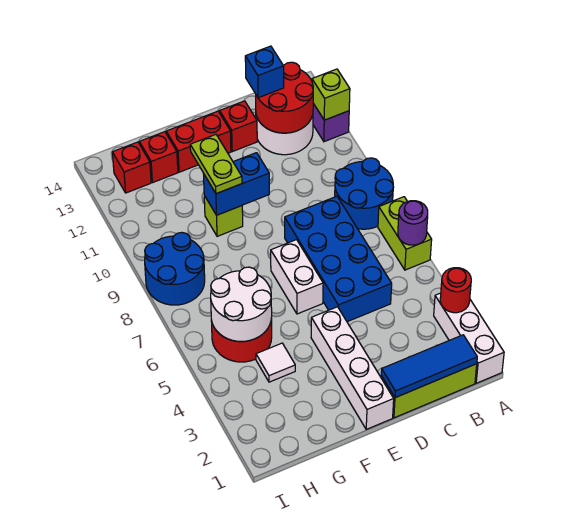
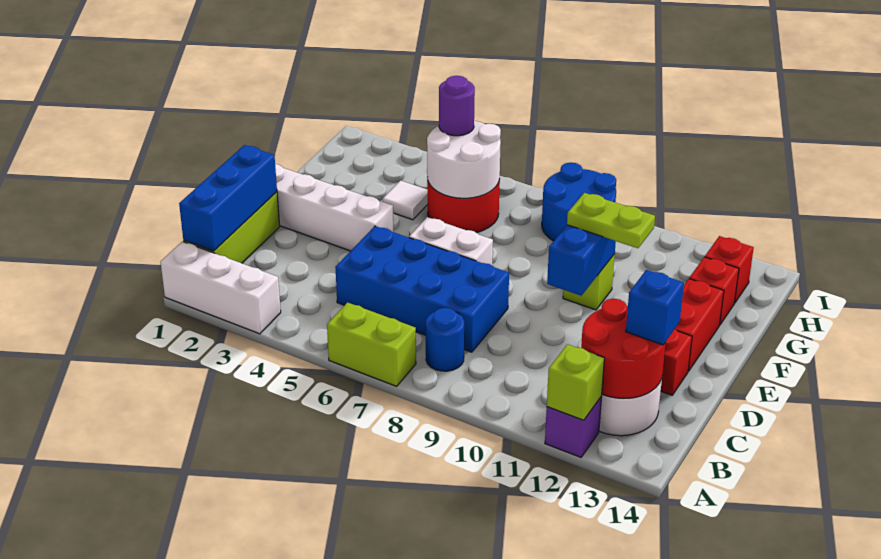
red 1x1 round brick [440,268,471,313] -> none
purple 1x1 round brick [398,201,428,245] -> purple 1x1 round brick moved to [439,76,475,136]
blue 2x2 round brick [335,158,393,229] -> blue 1x1 round brick [426,308,464,371]
blue 1x3 tile [381,335,477,398] -> blue 1x3 brick [179,145,277,251]

